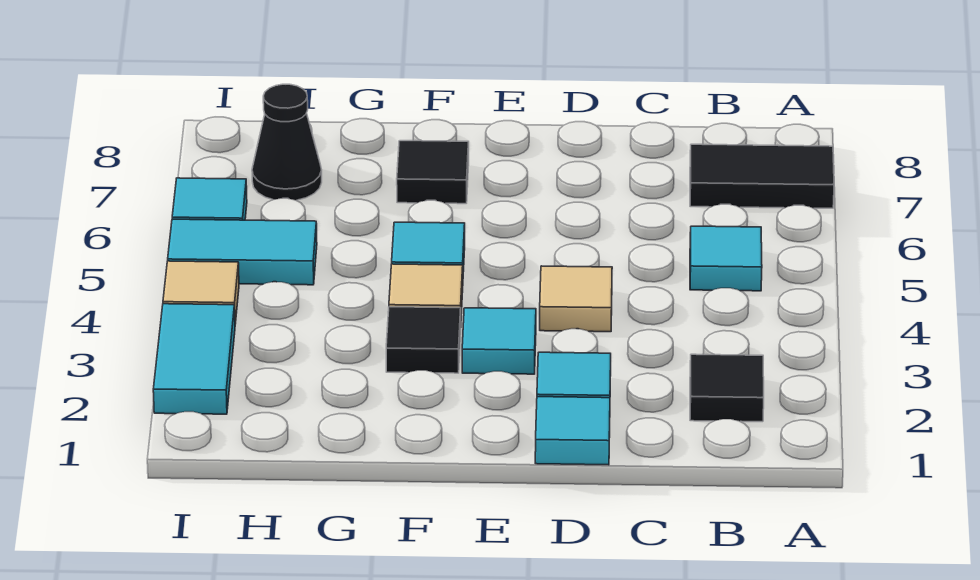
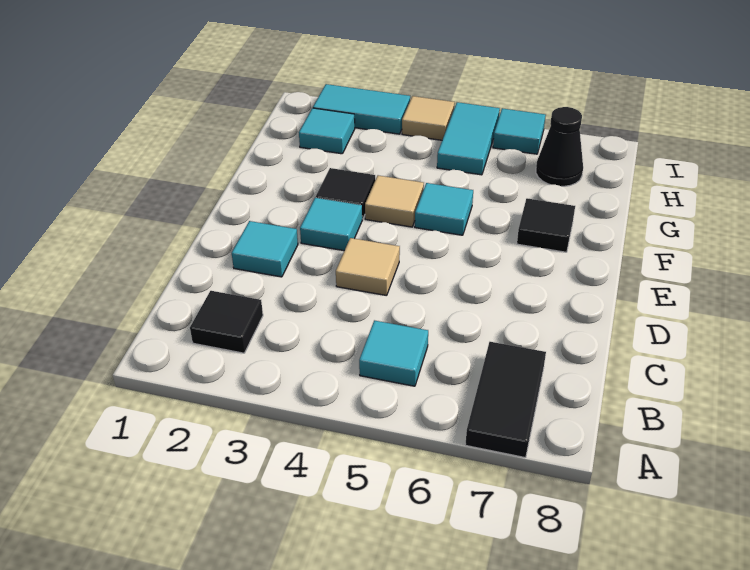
cyan 1x1 tile [535,397,610,465] -> cyan 1x1 tile moved to [299,108,355,154]

